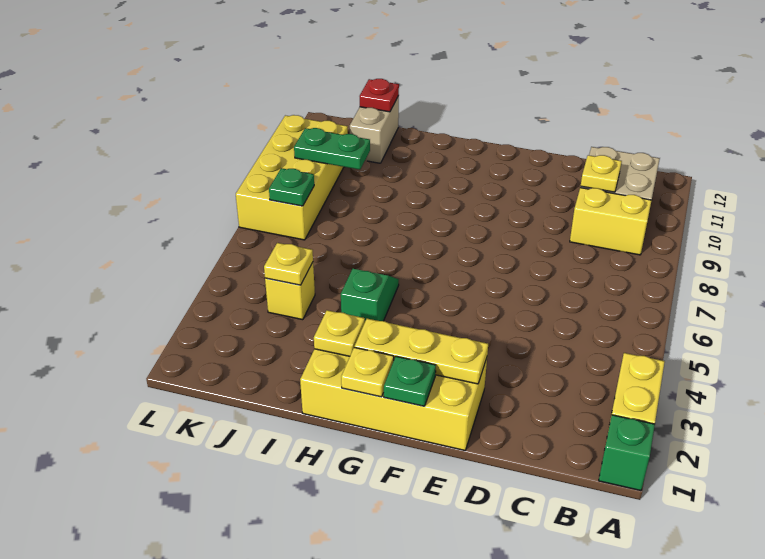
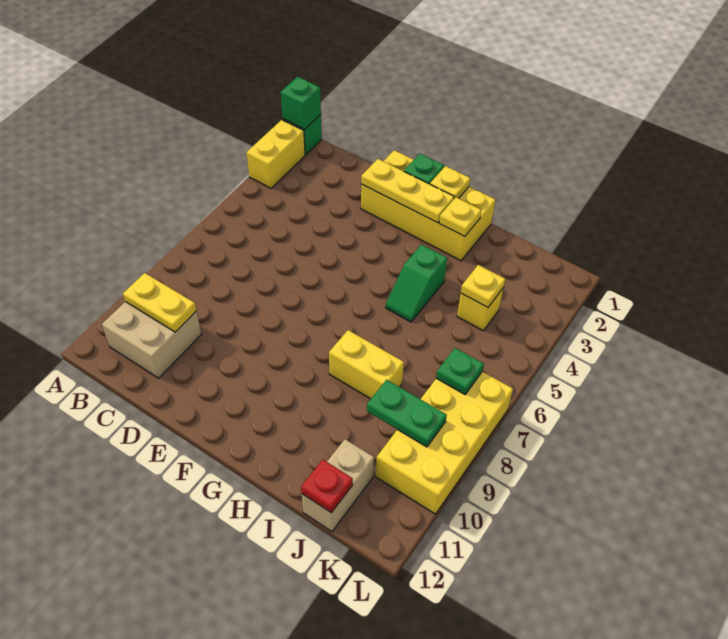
none -> green 1x1 brick [281,77,321,129]
yellow 1x2 brick [570,188,652,255] -> yellow 1x2 brick moved to [329,330,404,399]
yellow 1x1 plate [581,155,622,192] -> yellow 1x2 plate [123,273,196,332]

